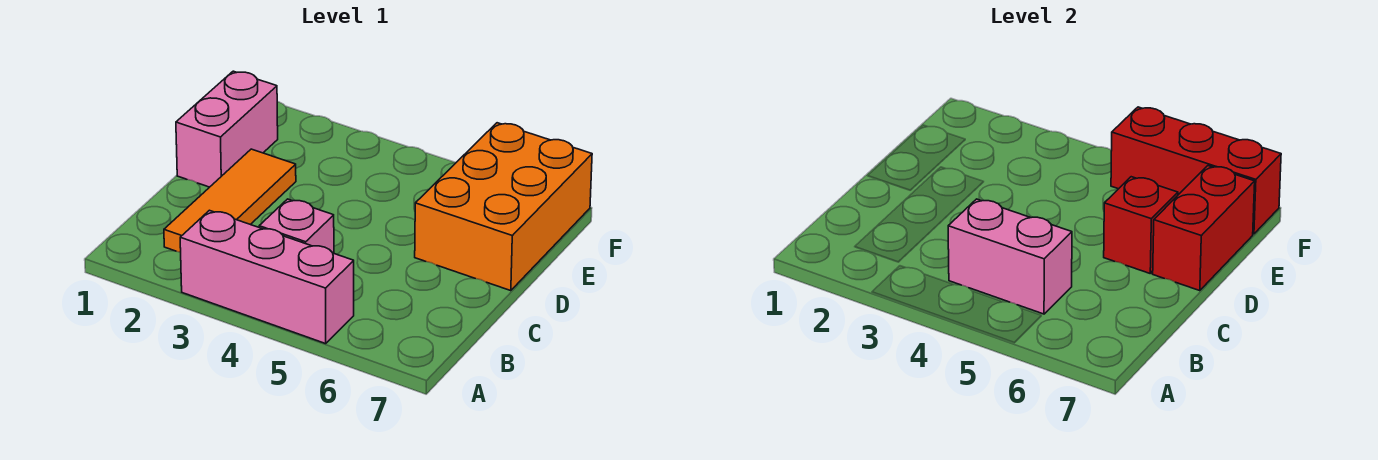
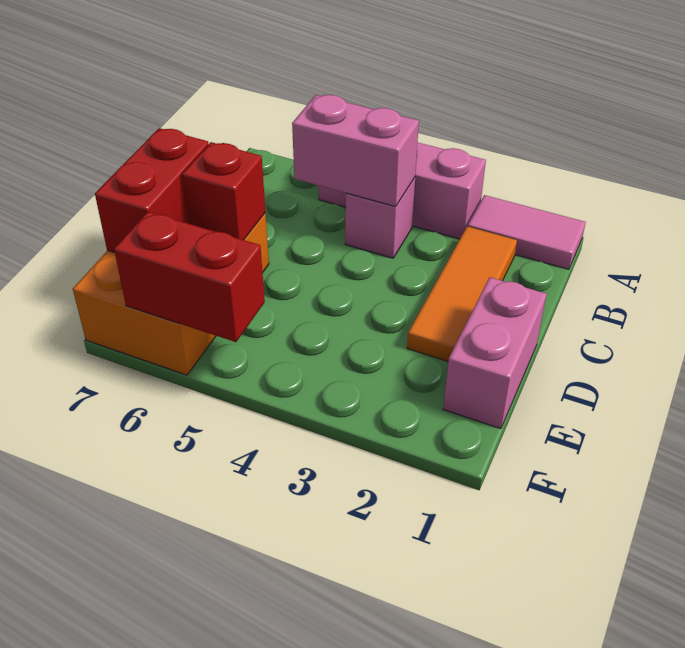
none -> pink 1x2 tile [468,195,586,269]
red 1x3 brick [1111,107,1281,234] -> red 1x2 brick [114,212,265,342]

